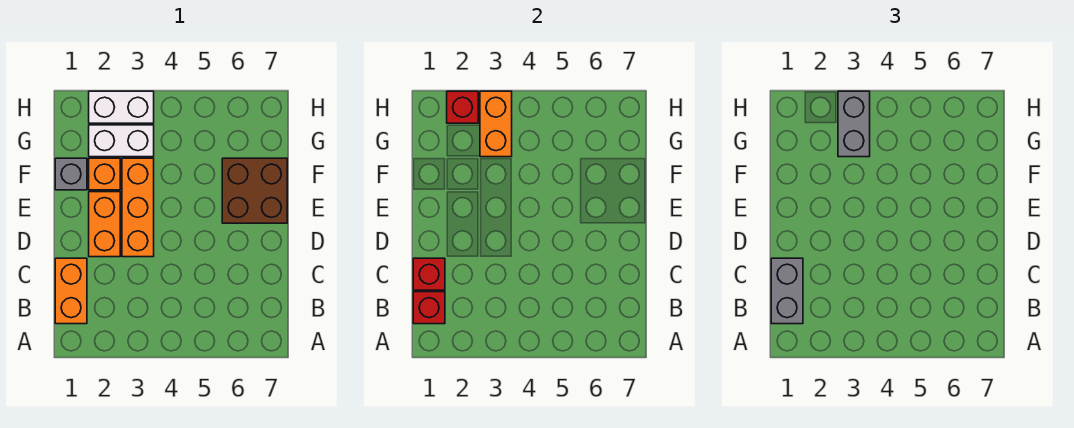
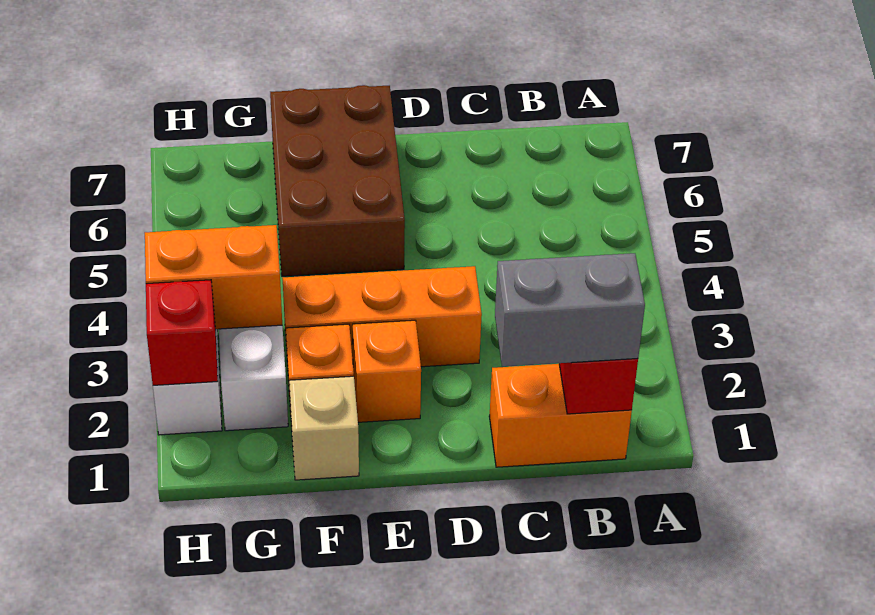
red 1x1 brick [413,258,445,290] -> none
orange 1x2 brick [89,192,120,257] -> orange 1x1 brick [353,320,421,422]
brown 2x2 brick [222,158,287,223] -> brown 2x3 brick [270,85,405,276]
grey 1x1 brick [55,158,87,190] -> tan 1x1 brick [289,376,359,480]
grey 1x2 brick [838,91,870,157] -> none

